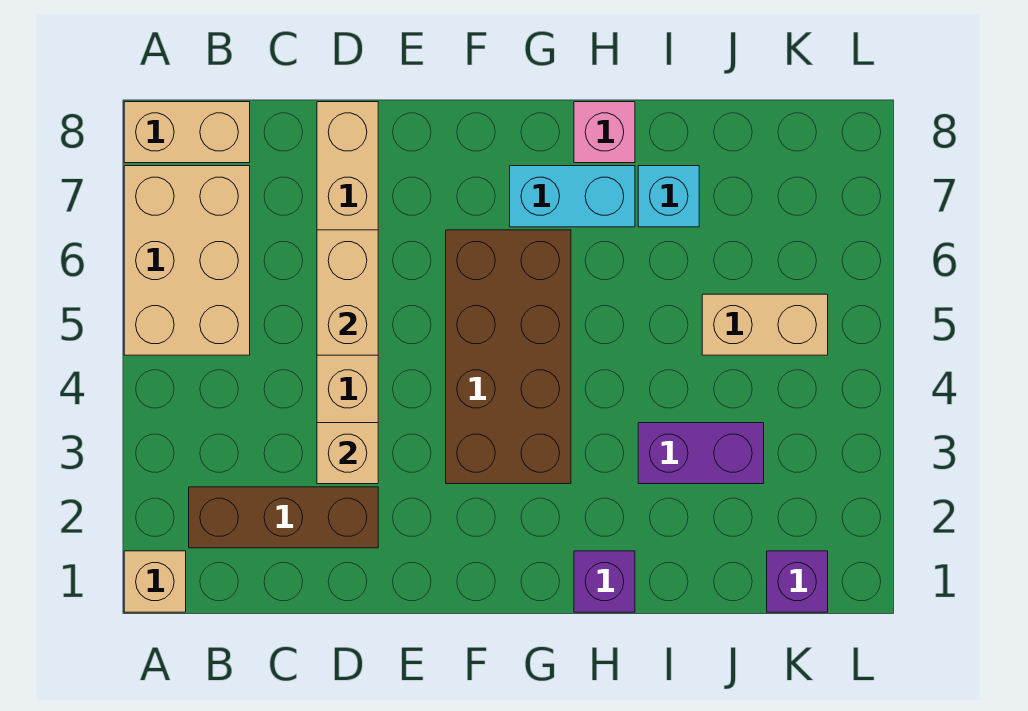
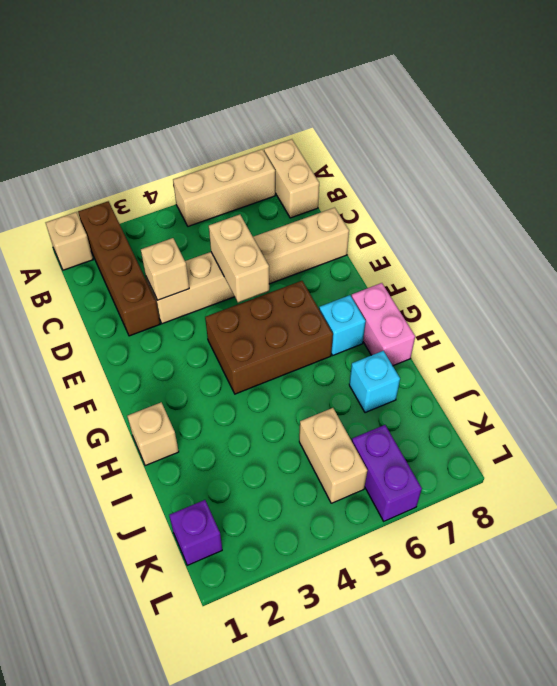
tan 2x3 brick [124,166,250,355] -> tan 1x3 brick [173,149,275,226]
brown 1x3 brick [189,487,378,548] -> brown 1x4 brick [78,201,160,336]
tan 1x2 brick [317,230,378,355] -> tan 1x2 brick turned to [209,215,269,303]
brown 2x4 brick [446,230,571,484] -> brown 2x3 brick [205,281,333,394]
cyan 1x2 brick [510,166,635,227] -> cyan 1x1 brick [319,295,366,355]
purple 1x1 brick [574,551,635,612] -> tan 1x1 brick [127,402,179,466]
pink 1x1 brick [574,102,635,163] -> pink 1x2 brick [351,283,415,366]
purple 1x2 brick [638,423,764,484] -> purple 1x2 brick moved to [352,425,422,521]

